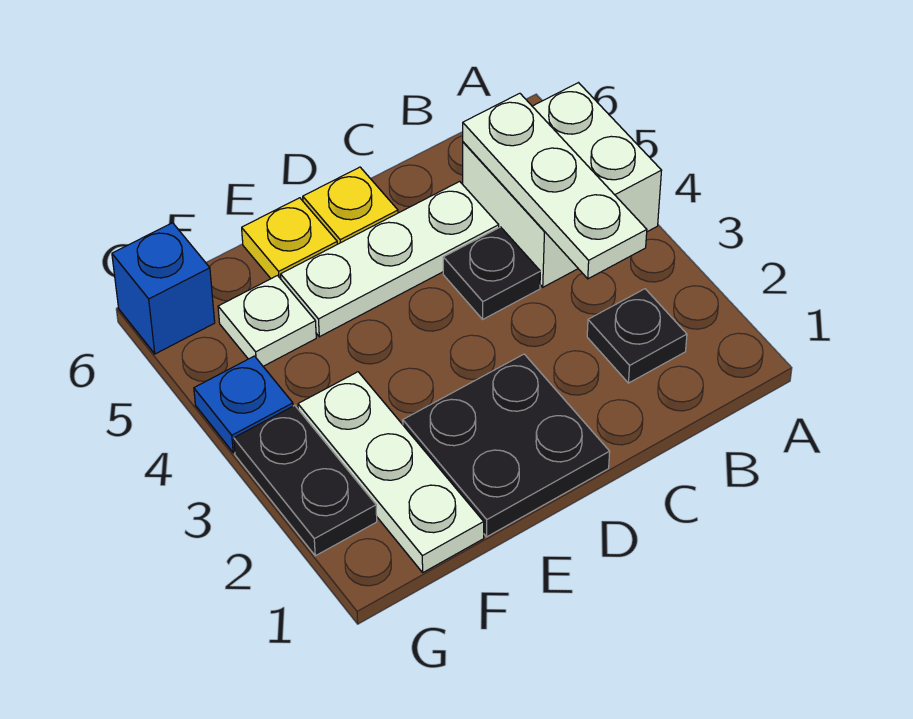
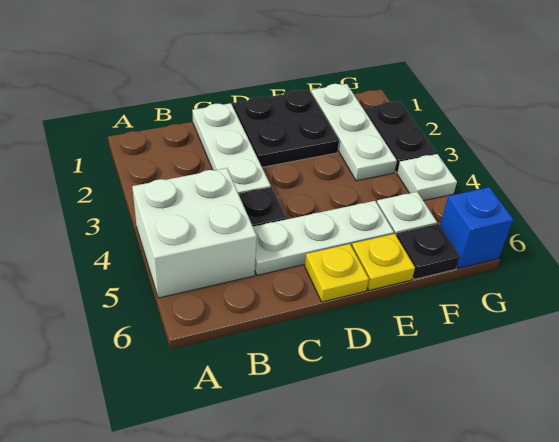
black 1x1 plate [587,289,687,383] -> black 1x1 plate moved to [397,224,460,279]
white 1x3 plate [463,93,647,279] -> white 1x3 plate moved to [192,103,271,194]
blue 1x1 plate [194,356,293,453] -> white 1x1 plate [397,154,457,201]

